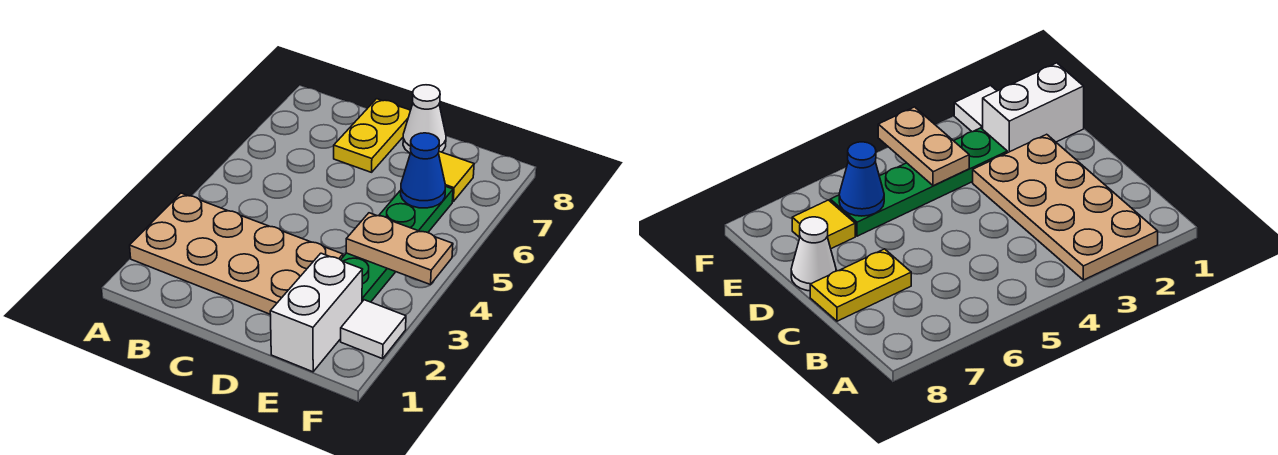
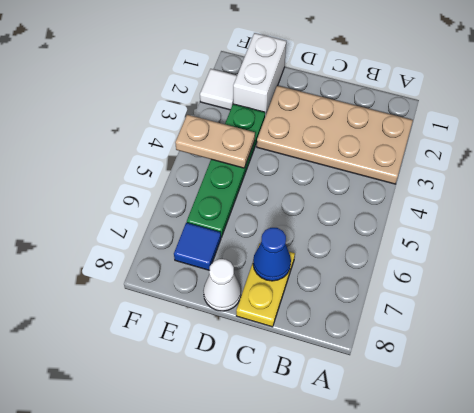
blue 1x1 cone [401,133,445,208] -> blue 1x1 cone moved to [253,228,291,281]
yellow 1x1 tile [439,152,474,202] -> blue 1x1 tile [174,223,221,270]

